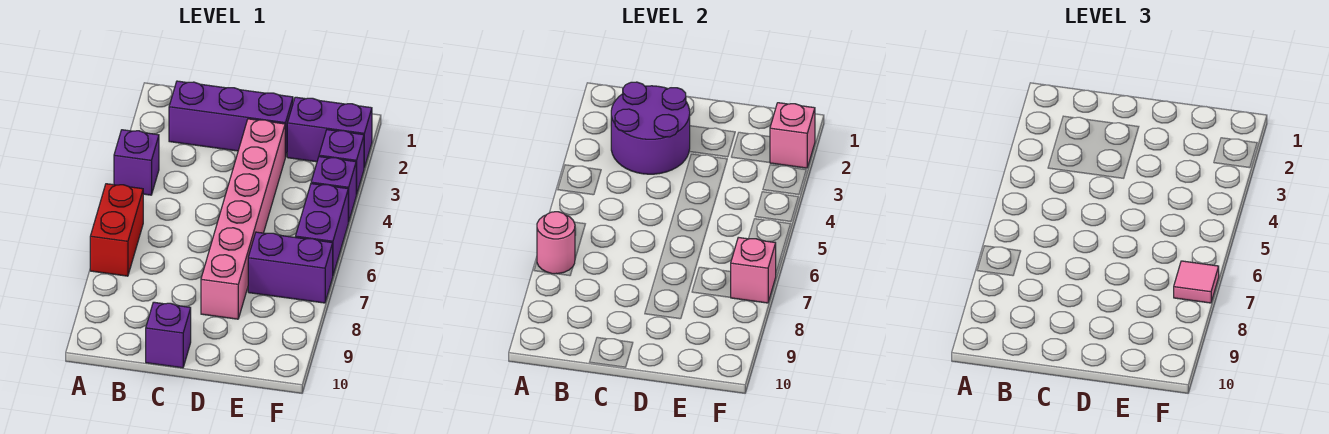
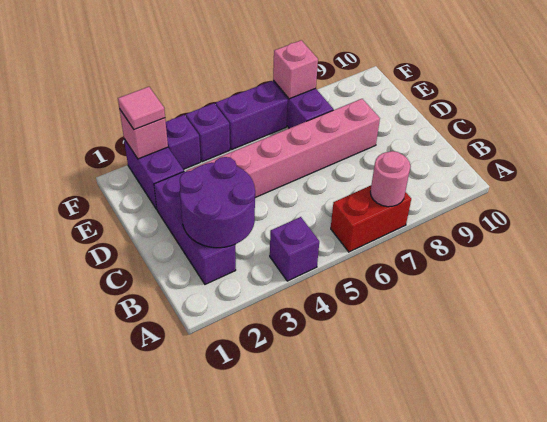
purple 1x1 brick [146,302,191,368] -> none
pink 1x1 tile [1174,261,1219,303] -> pink 1x1 tile moved to [118,87,165,130]

